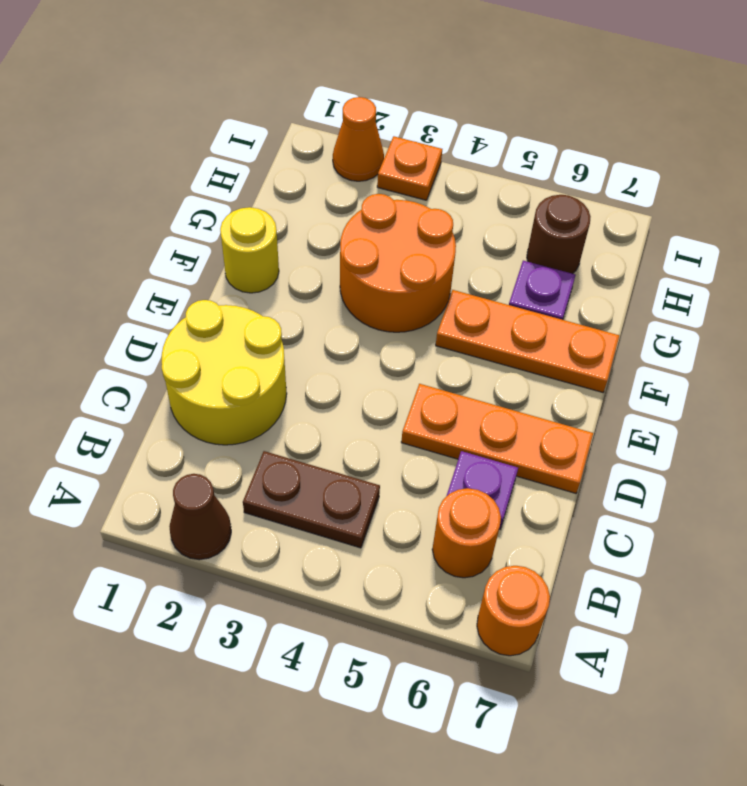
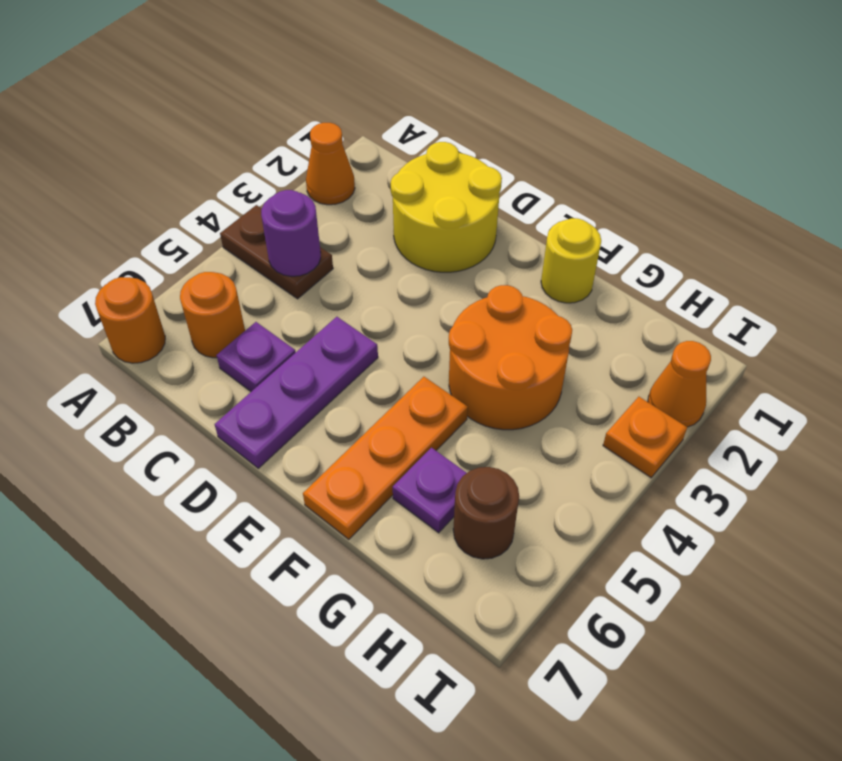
brown 1x1 cone [169,474,231,560] -> orange 1x1 cone [306,123,355,205]
brown 1x2 plate [243,451,380,548] -> brown 1x2 plate turned to [220,205,333,299]
none -> purple 1x1 round brick [261,190,321,276]
orange 1x3 plate [401,384,593,493] -> purple 1x3 plate [215,317,378,468]

